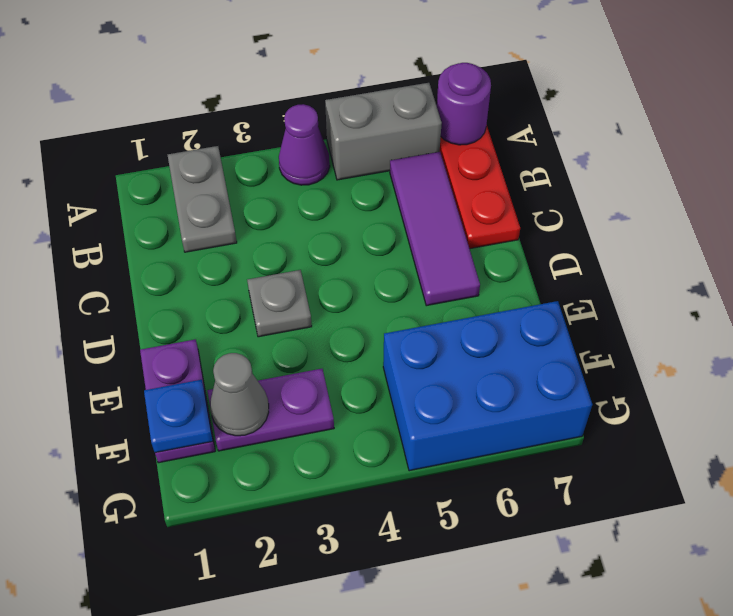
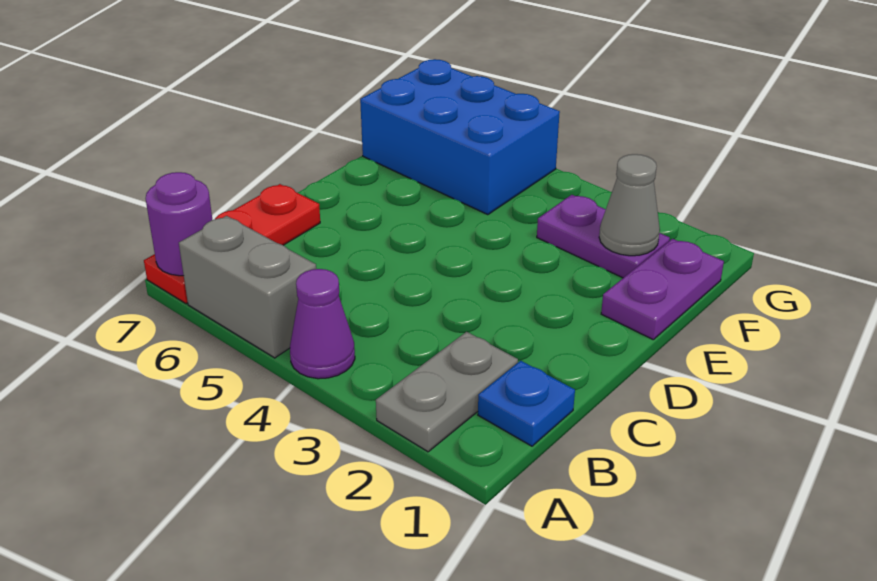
purple 1x3 tile [390,152,480,306] -> none
grey 1x1 plate [247,270,312,337] -> none
blue 1x1 plate [144,380,213,453] -> blue 1x1 plate moved to [478,361,575,446]

